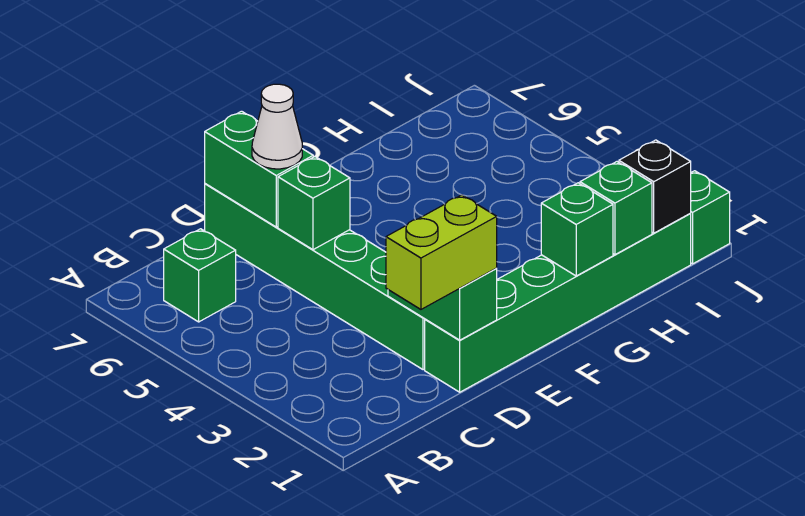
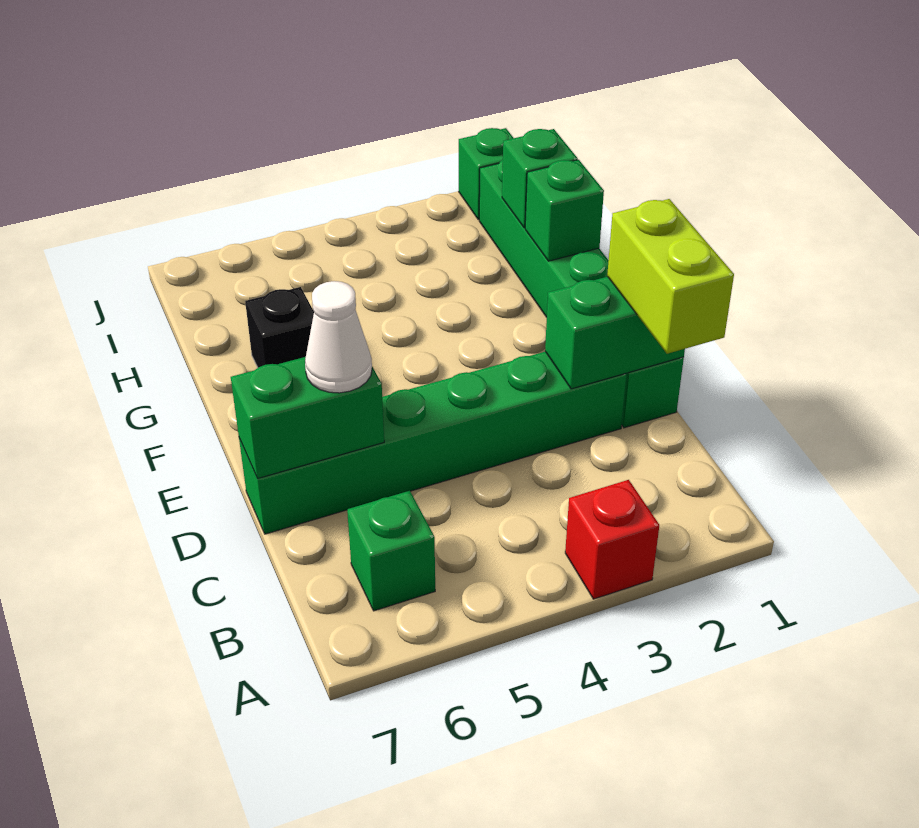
none -> red 1x1 brick [565,480,659,599]
green 1x1 brick [278,157,350,250] -> none
black 1x1 brick [619,140,691,233] -> black 1x1 brick moved to [245,287,314,367]

